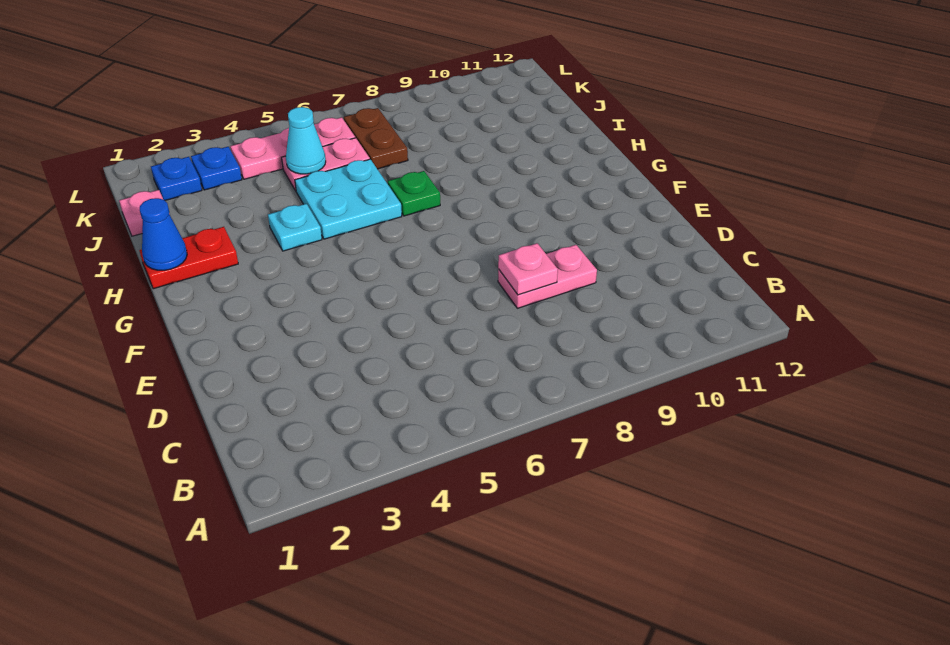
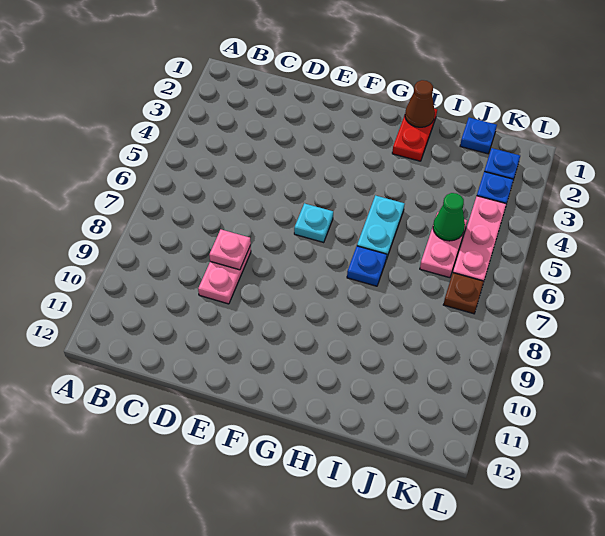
blue 1x1 cone [140,198,187,270] -> brown 1x1 cone [405,80,435,127]
cyan 1x1 plate [268,204,322,251] -> cyan 1x1 plate moved to [294,203,333,242]
cyan 2x2 plate [295,159,402,239] -> cyan 1x2 plate [357,195,405,259]
green 1x1 plate [388,171,440,216] -> blue 1x1 plate [347,246,387,286]
pink 1x1 plate [119,190,163,236] -> blue 1x1 plate [460,118,497,154]
cyan 1x1 cone [286,107,326,174] -> green 1x1 cone [433,193,465,241]
brown 1x2 plate [344,108,408,169] -> brown 1x1 plate [443,273,484,314]

